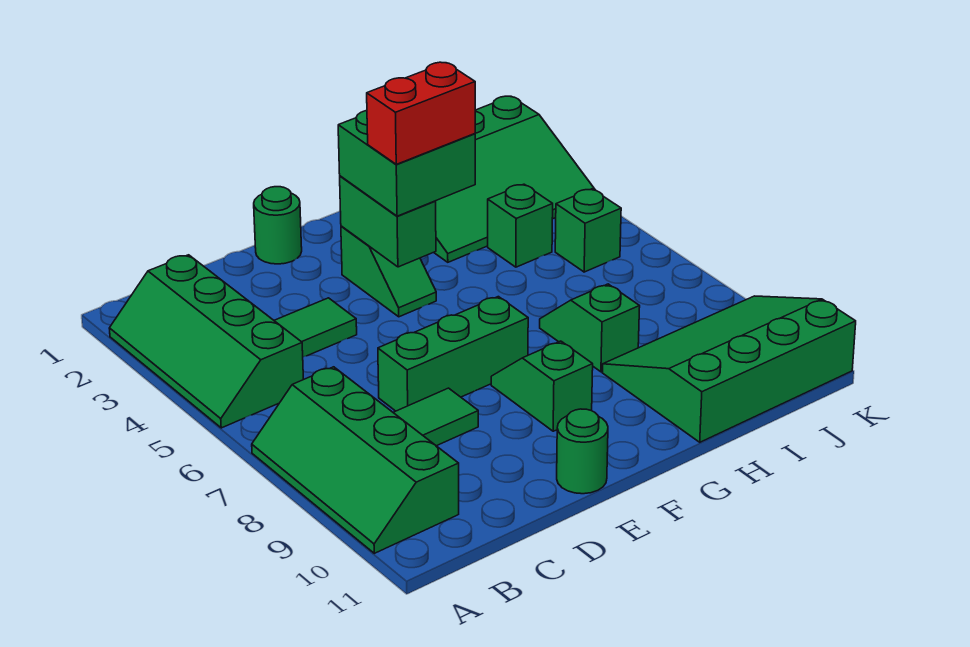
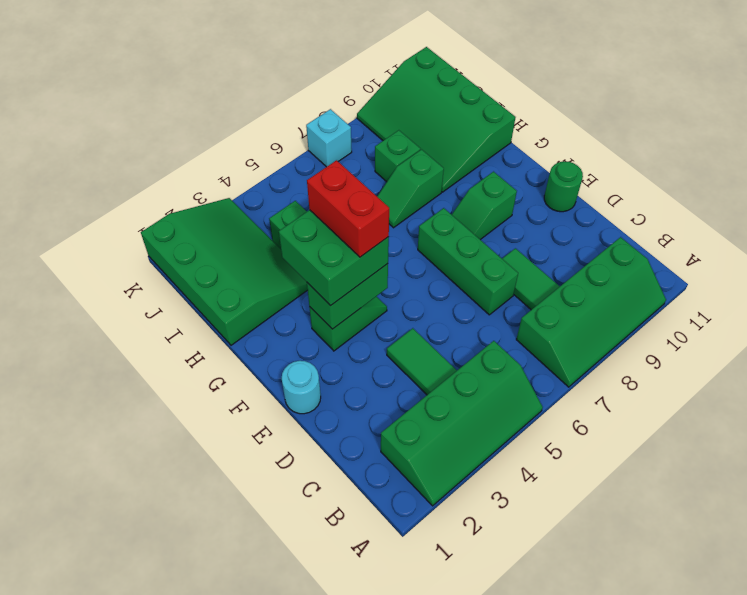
green 1x1 round brick [254,187,302,264] -> cyan 1x1 round brick [282,361,321,414]
green 1x1 brick [555,189,621,272] -> green 1x1 brick moved to [375,130,420,182]
none -> cyan 1x1 brick [306,109,352,167]

